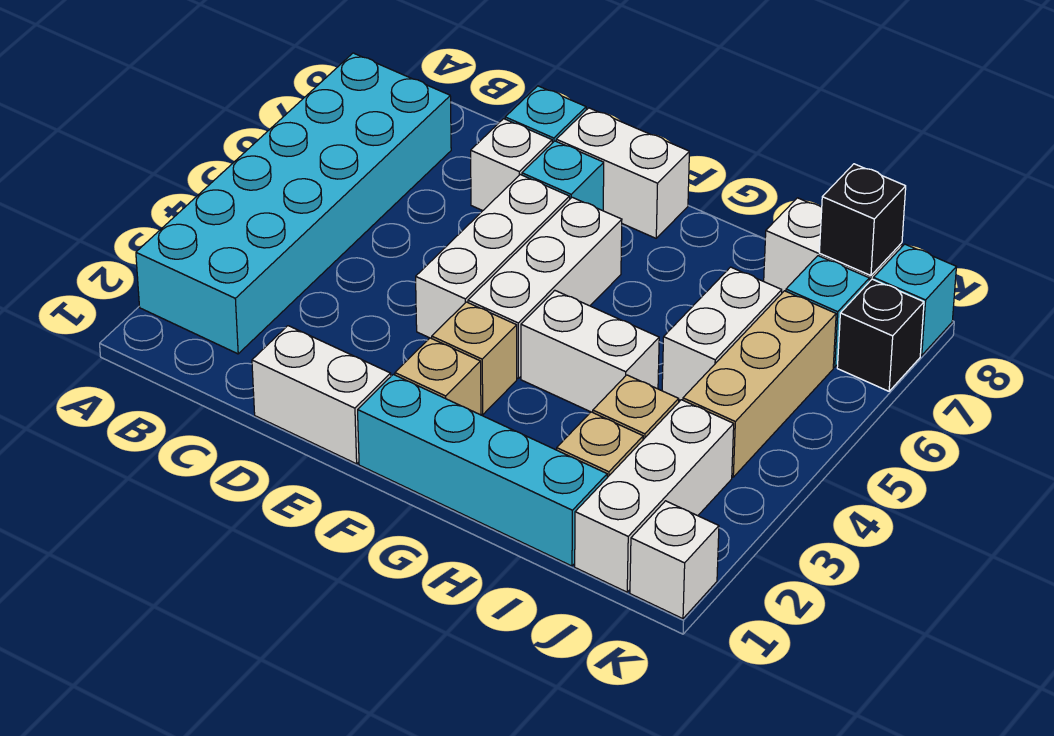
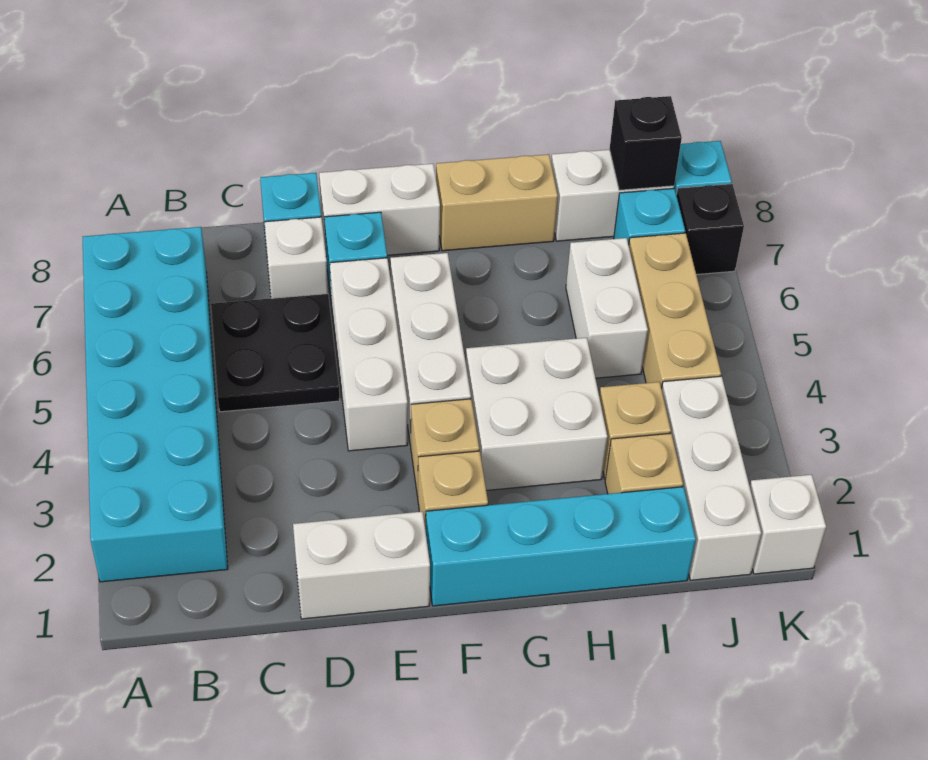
none -> black 2x2 plate [211,294,340,412]
white 1x2 brick [521,290,659,412] -> white 2x2 brick [466,338,607,490]
none -> tan 1x2 brick [436,154,558,251]

